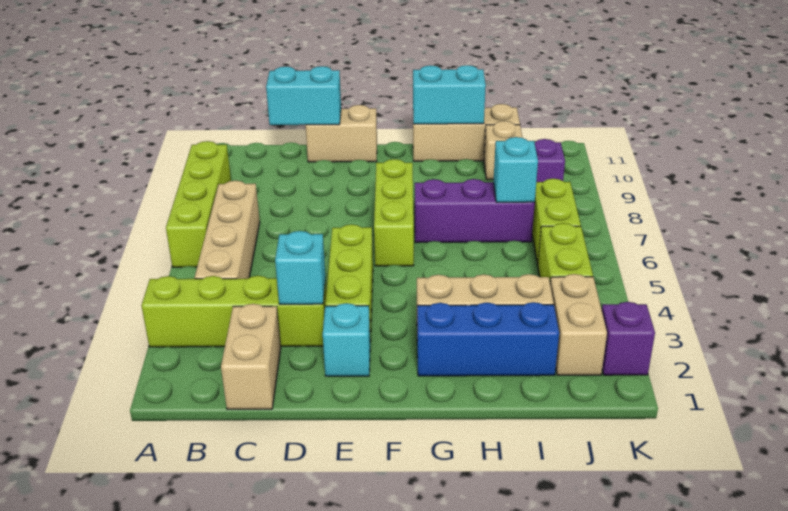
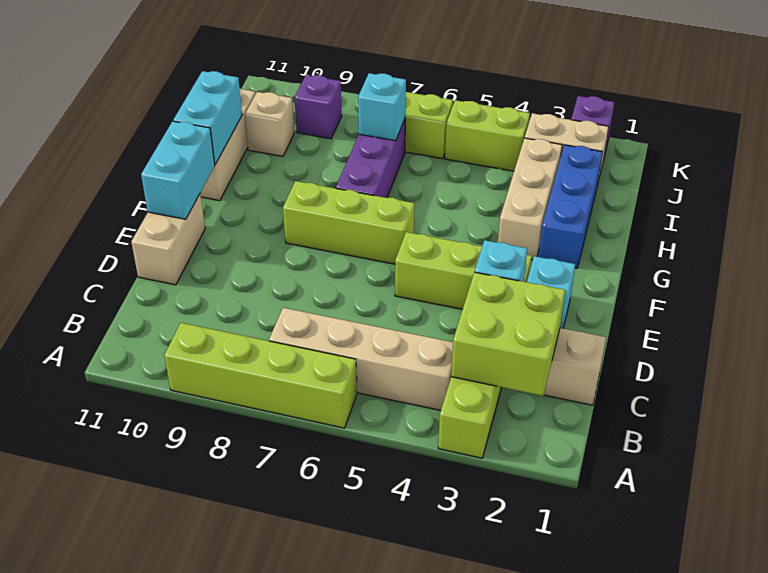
none -> lime 2x2 brick [451,272,565,396]
cyan 1x2 brick [266,66,341,125] -> cyan 1x2 brick moved to [141,121,215,219]

